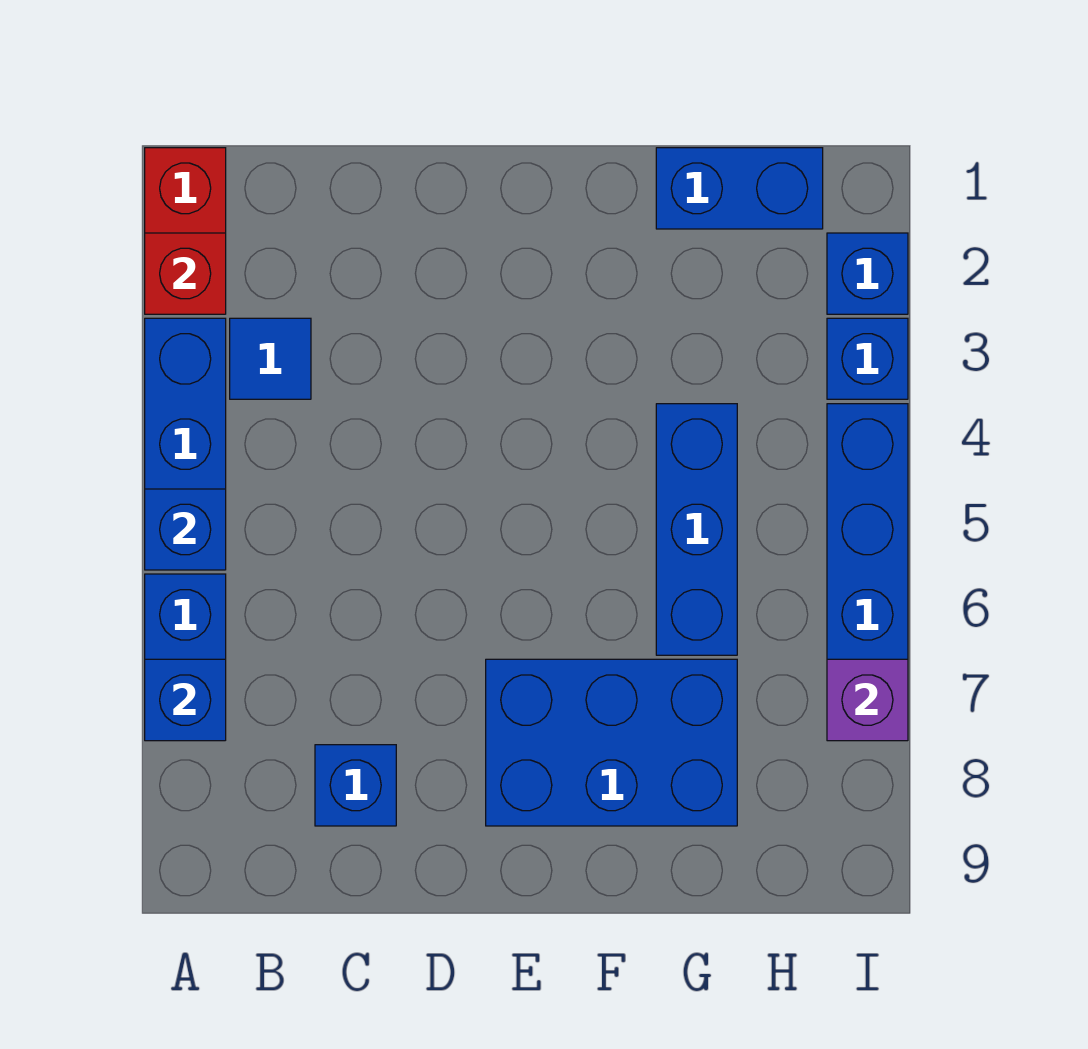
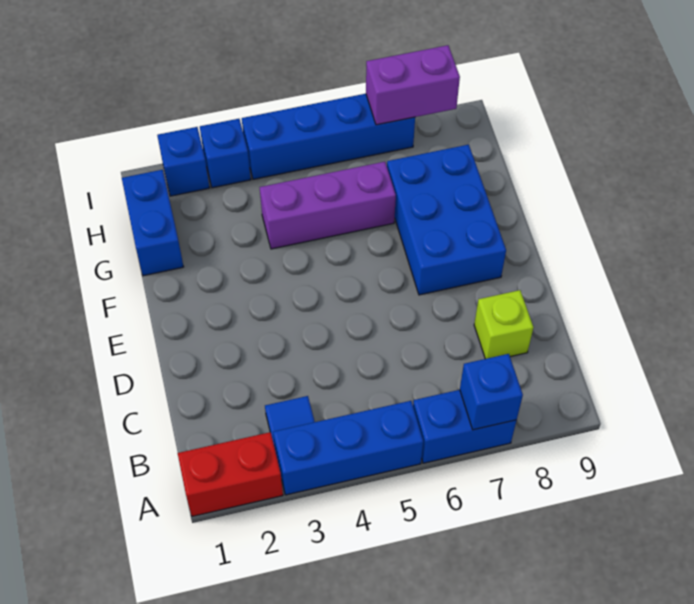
red 1x1 brick [145,233,226,314] -> none
blue 1x1 brick [145,489,226,570] -> none
blue 1x1 brick [315,745,396,826] -> lime 1x1 brick [474,290,533,359]
blue 1x3 brick [656,404,737,655] -> purple 1x3 brick [260,162,396,249]
purple 1x1 brick [827,659,908,741] -> purple 1x2 brick [366,45,460,125]

